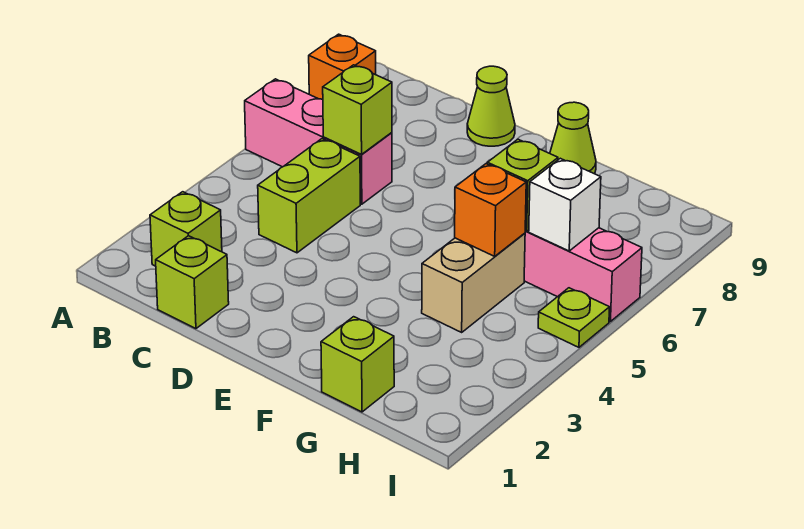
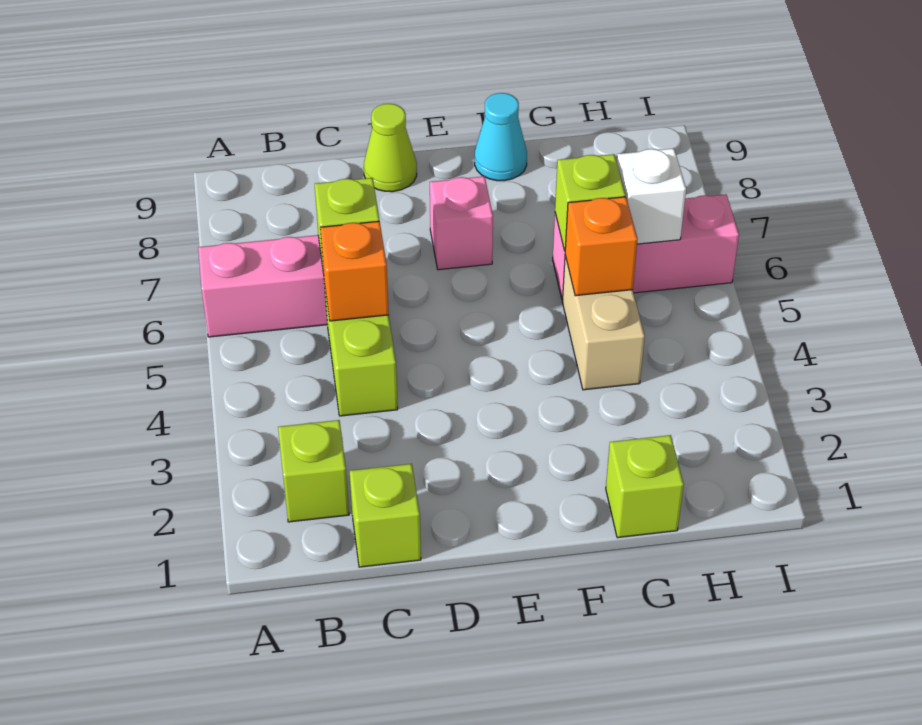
orange 1x1 brick [309,34,376,99] -> orange 1x1 brick moved to [320,221,389,321]
none -> pink 1x1 brick [430,176,493,270]
lime 1x1 cone [550,102,596,174] -> cyan 1x1 cone [475,93,527,181]
lime 1x1 plate [538,288,610,347] -> none

